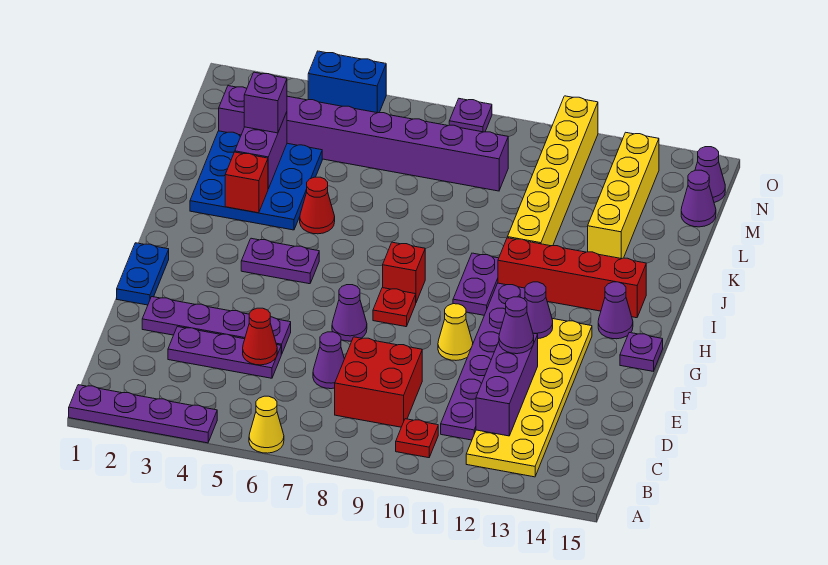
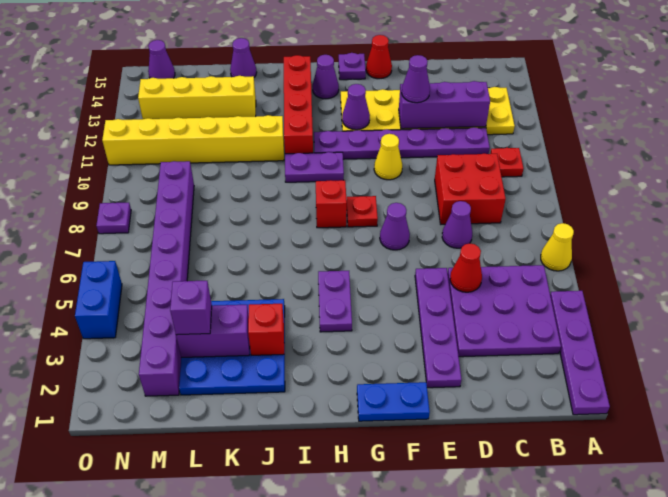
purple 1x3 plate [168,327,281,378] -> purple 3x3 plate [448,265,561,357]
red 1x1 cone [300,177,335,234] -> red 1x1 cone moved to [366,35,392,79]
purple 1x1 cone [681,170,716,227] -> purple 1x1 cone moved to [230,38,257,77]

